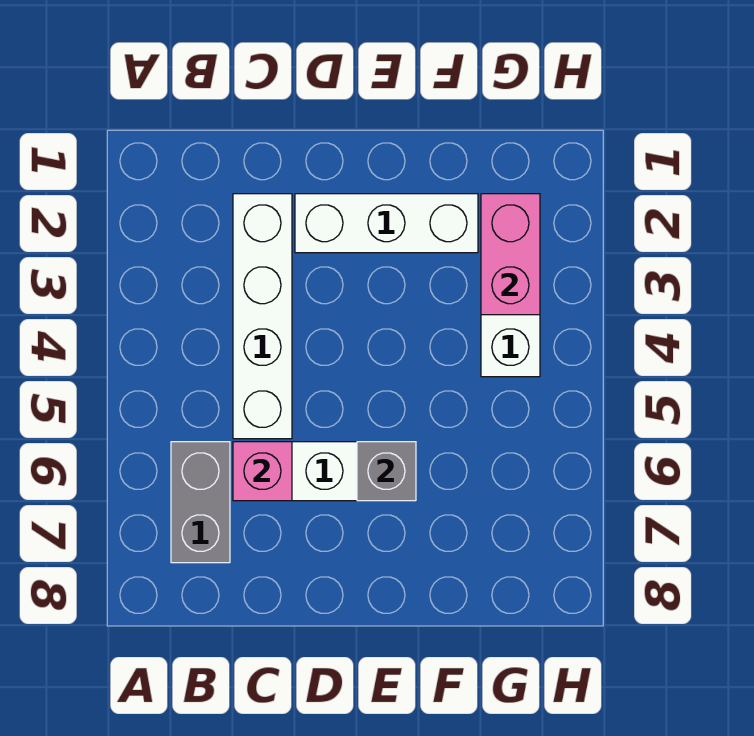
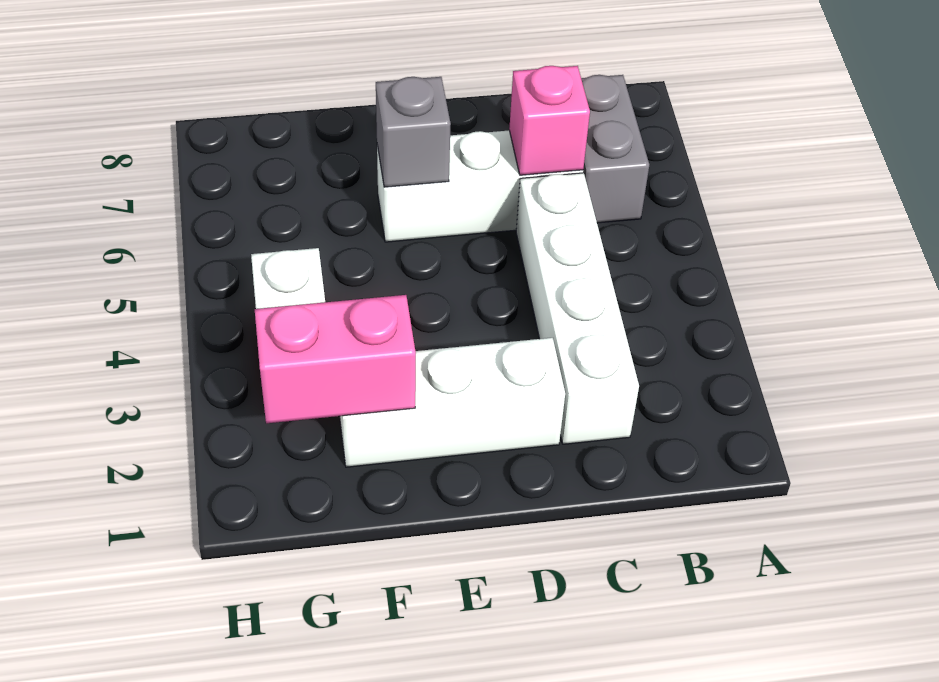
pink 1x2 brick [481,194,540,315] -> pink 1x2 brick turned to [255,295,416,423]

